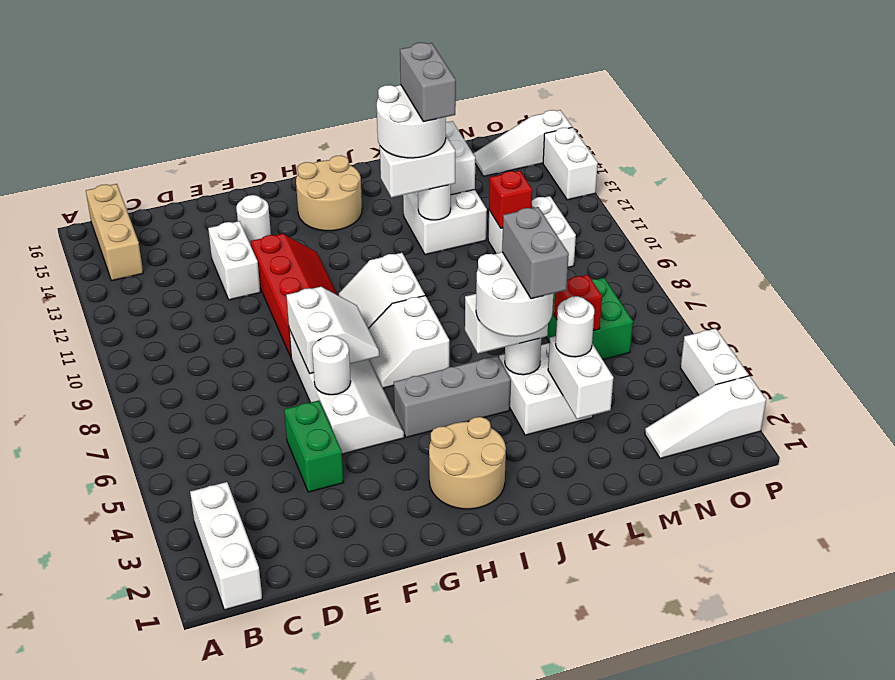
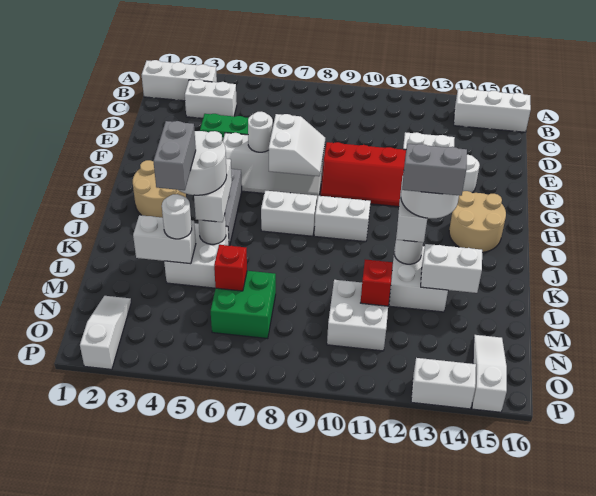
tan 1x3 brick [86,184,143,281] -> white 1x3 brick [454,88,531,132]
white 2x2 slope [286,287,379,374] -> white 2x2 slope turned to [269,114,325,176]
grey 1x2 brick [502,207,569,299] -> grey 1x2 brick turned to [153,121,196,190]
white 1x2 brick [680,328,749,395] -> white 1x2 brick moved to [185,80,237,118]

